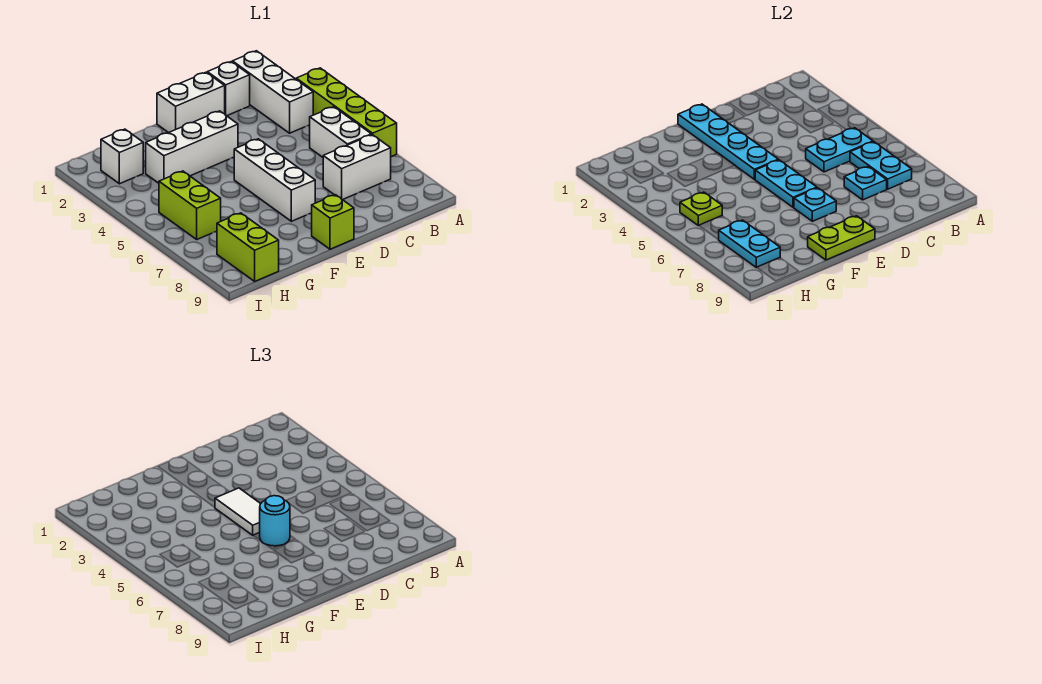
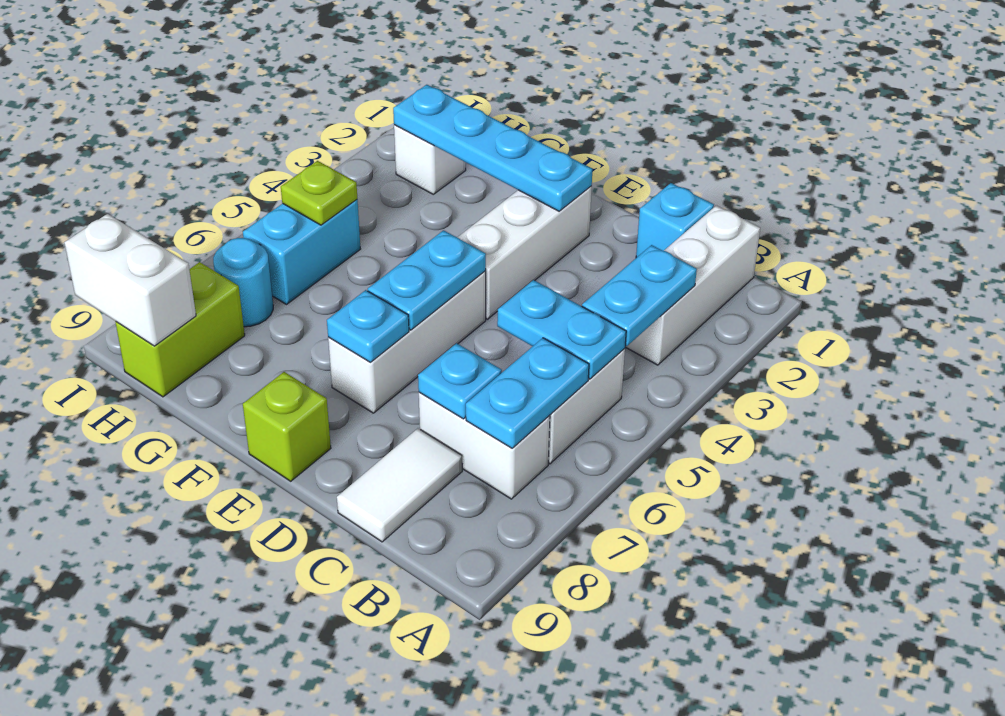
lime 1x4 brick [296,68,397,157] -> none
white 1x1 brick [207,62,250,116] -> cyan 1x1 brick [636,183,714,258]
white 1x2 brick [157,72,225,133] -> white 1x2 brick moved to [64,214,196,346]
cyan 1x4 plate [678,104,778,179] -> cyan 1x4 plate turned to [393,85,593,211]
white 1x3 brick [146,111,238,183] -> white 1x3 brick turned to [457,186,592,319]
white 1x2 tile [215,488,261,535] -> white 1x2 tile moved to [337,428,462,542]
cyan 1x1 round brick [260,496,290,546] -> cyan 1x1 round brick moved to [213,238,273,327]
lime 1x2 plate [808,216,875,260] -> none
lime 1x2 brick [159,171,221,239] -> cyan 1x2 brick [243,200,360,304]
cyan 1x2 plate [719,220,780,268] -> cyan 1x2 plate moved to [582,245,697,346]

